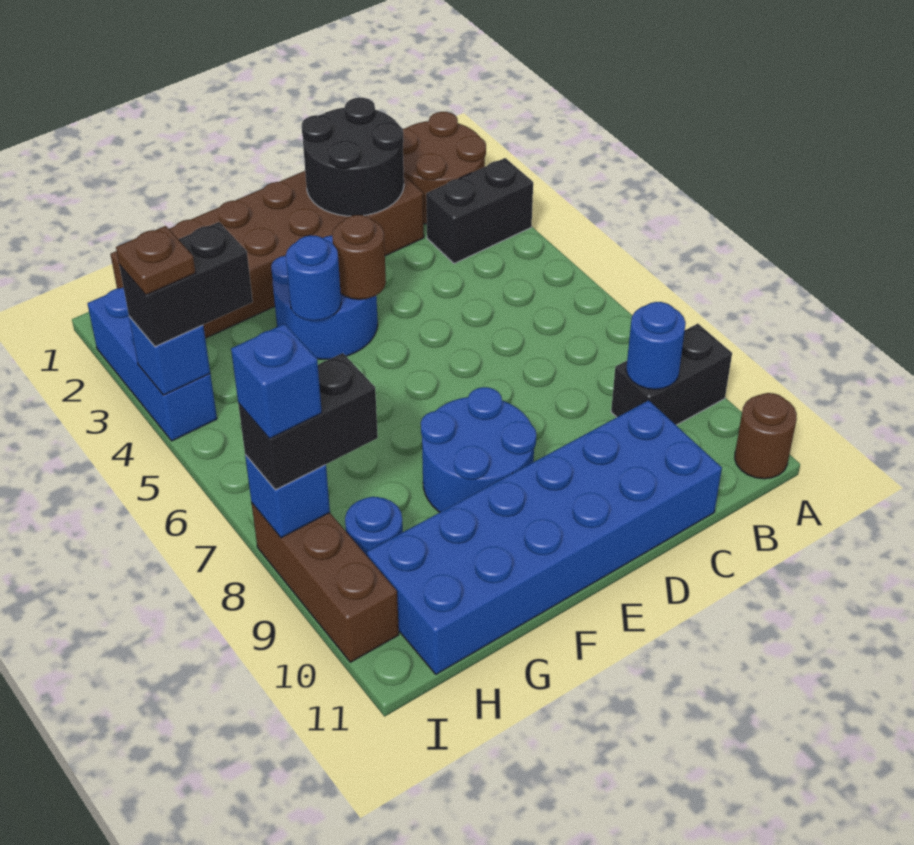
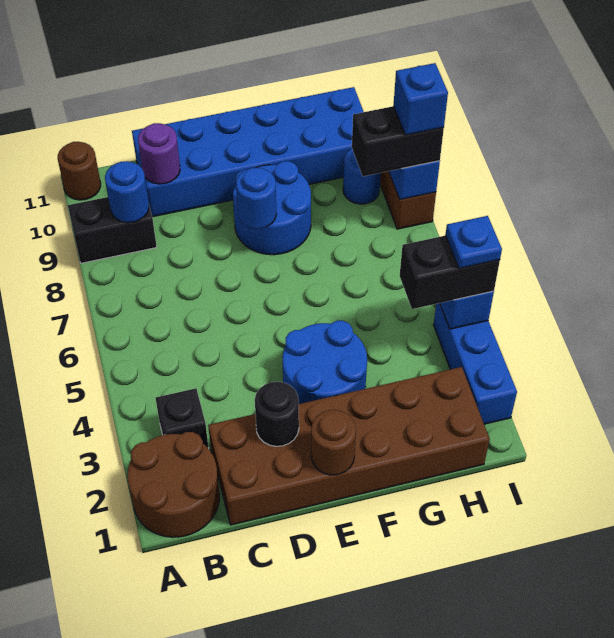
black 1x2 brick [426,158,533,264] -> black 1x1 brick [155,388,209,449]
black 2x2 round brick [302,98,404,216] -> black 1x1 round brick [255,382,299,446]
none -> purple 1x1 round brick [138,123,180,184]
brown 1x1 round brick [332,215,386,300] -> brown 1x1 round brick moved to [311,410,356,475]
blue 1x1 round brick [286,235,341,321] -> blue 1x1 round brick moved to [236,168,277,229]
brown 1x1 plate [116,226,196,295] -> blue 1x1 plate [445,216,502,269]

